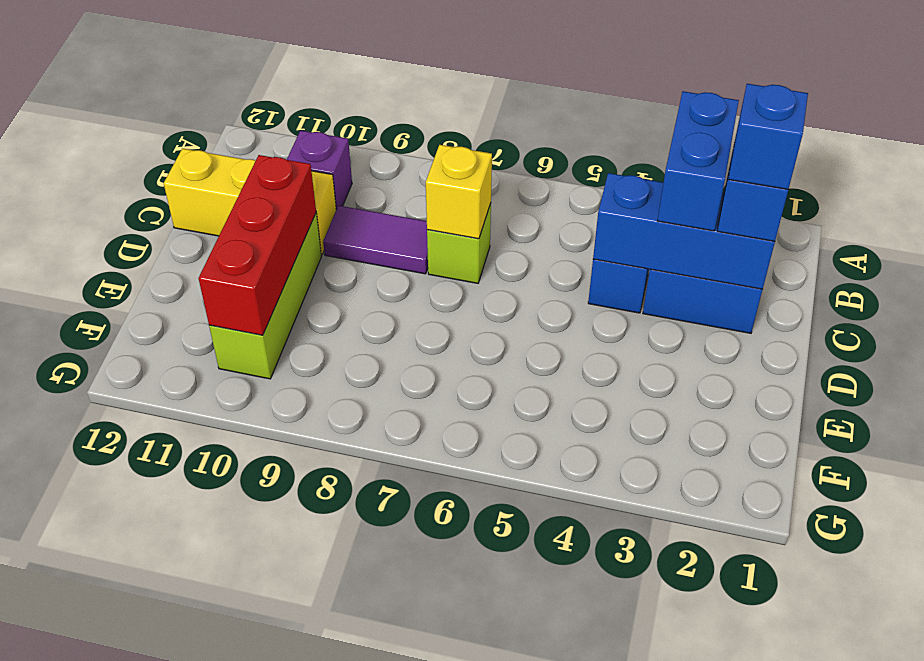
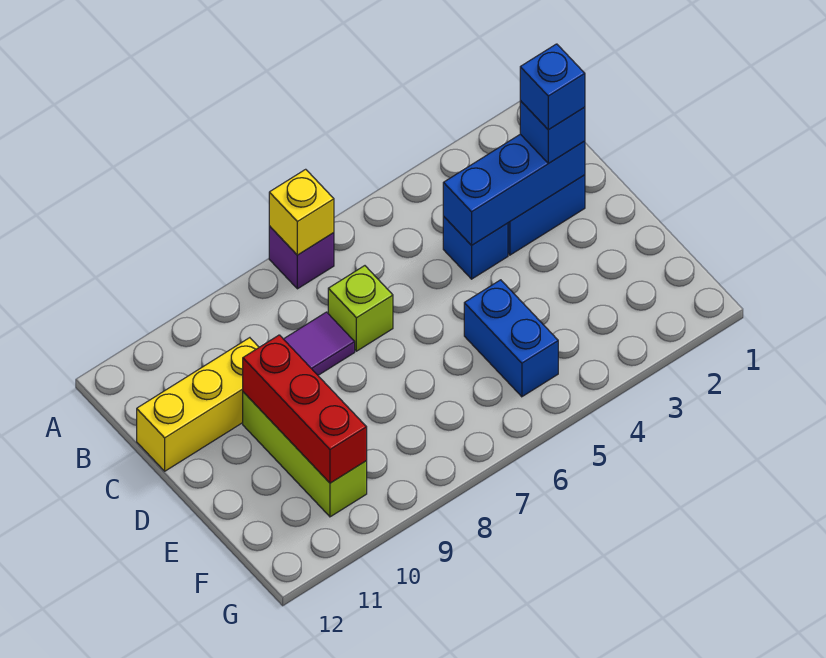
blue 1x2 brick [658,91,739,231] -> blue 1x2 brick moved to [464,280,558,397]
purple 1x1 brick [287,130,352,209] -> purple 1x1 brick moved to [269,226,334,289]
yellow 1x1 brick [426,145,492,239] -> yellow 1x1 brick moved to [269,169,334,255]

